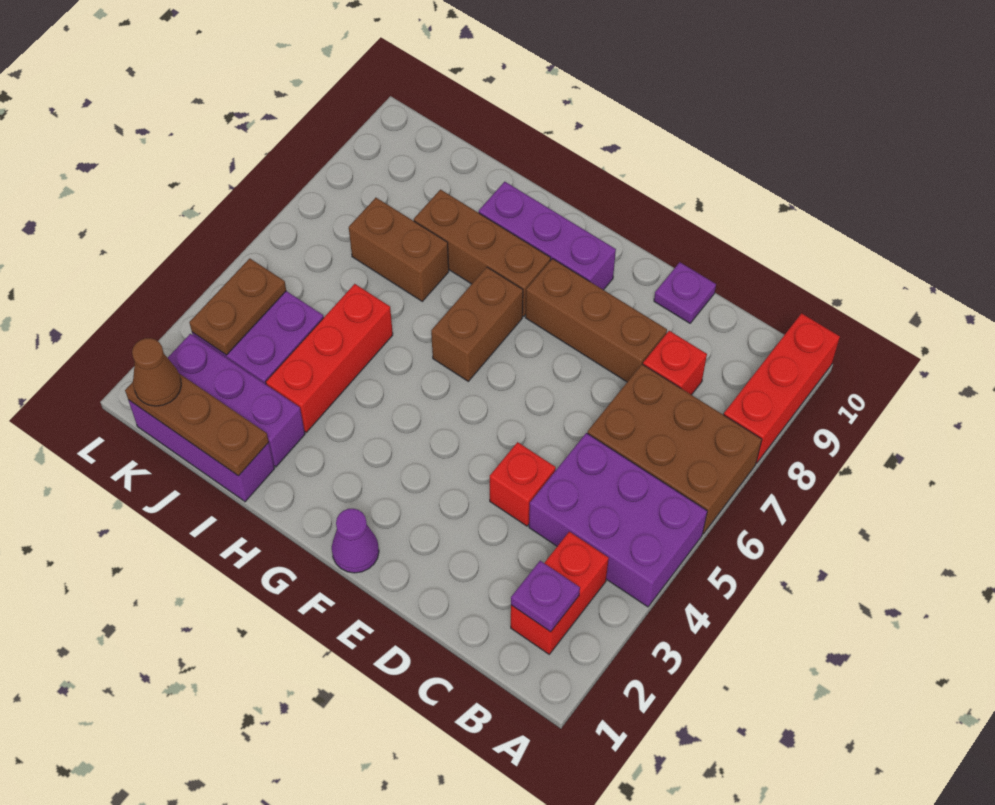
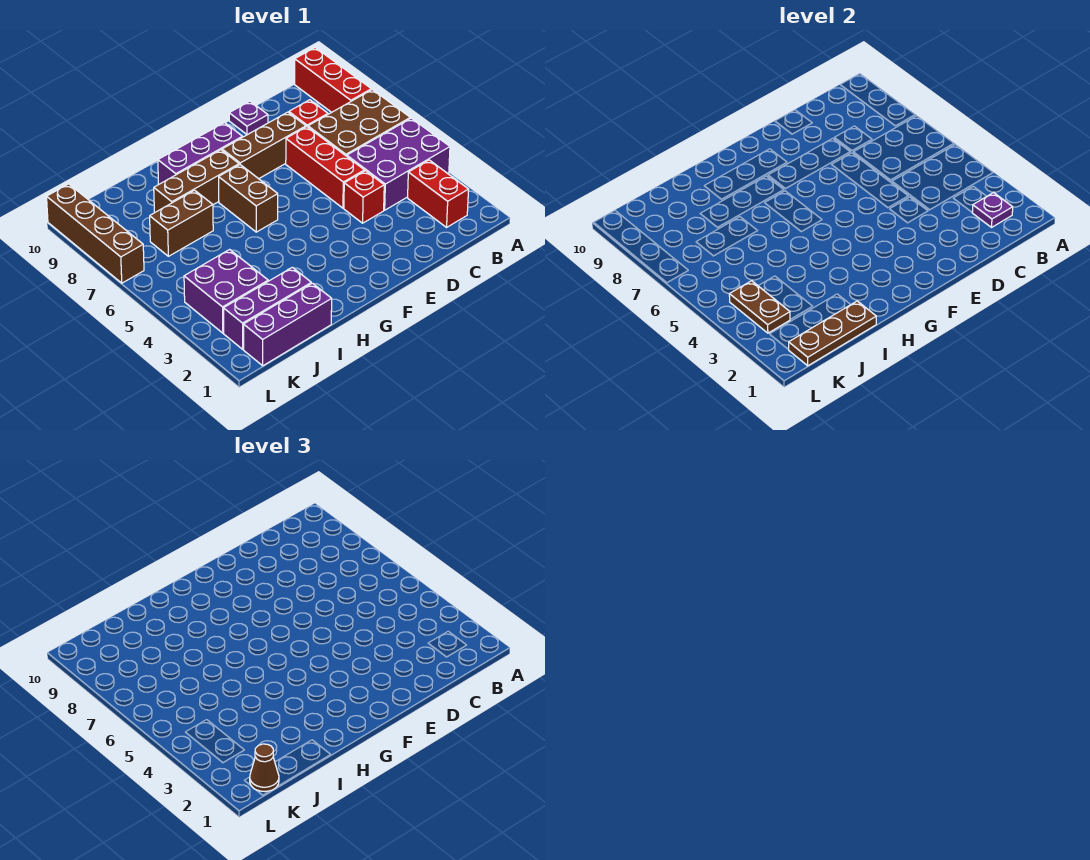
purple 1x1 cone [332,509,379,573] -> none
red 1x3 brick [266,284,393,432] -> red 1x3 brick moved to [286,127,364,208]
none -> brown 1x4 brick [47,184,144,283]

